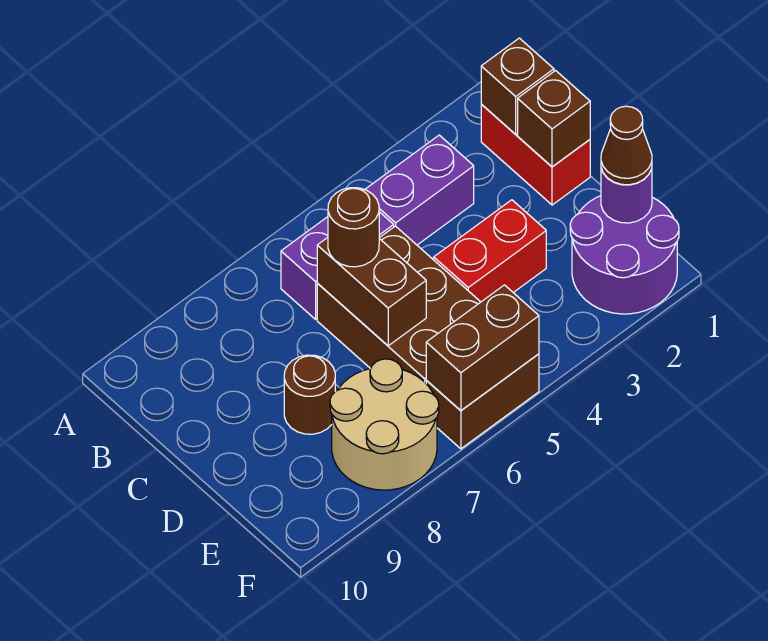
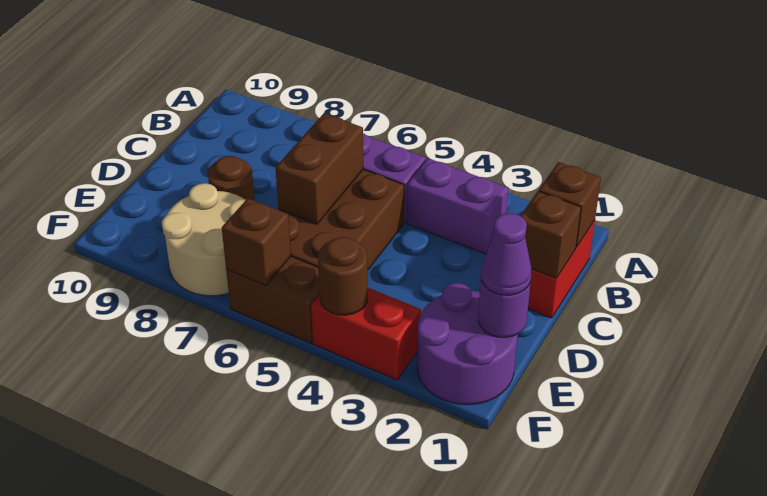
brown 1x1 round brick [328,188,379,267] -> brown 1x1 round brick moved to [318,237,368,315]
red 1x2 brick [434,200,546,302] -> red 1x2 brick moved to [311,288,421,380]
brown 1x1 cone [601,106,652,185] -> purple 1x1 cone [481,213,532,295]
brown 1x2 brick [426,285,539,410] -> brown 1x1 brick [222,198,291,285]

